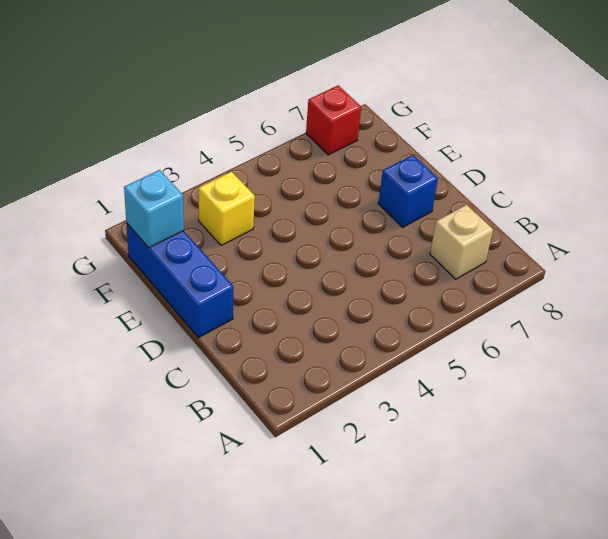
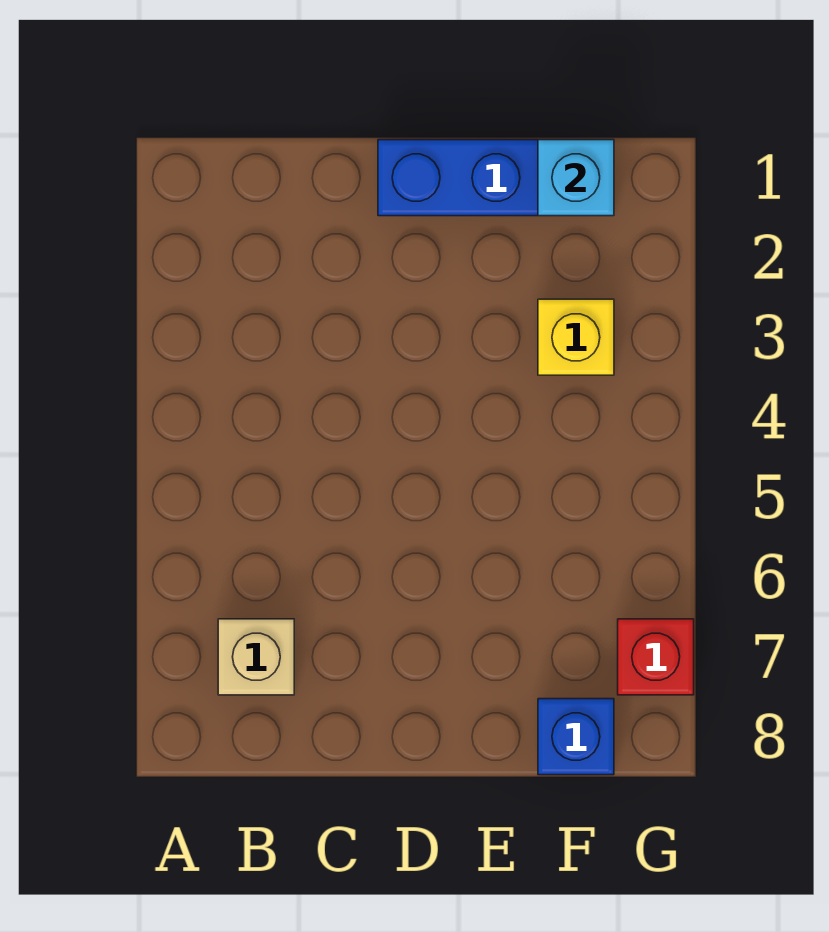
blue 1x1 brick [378,155,438,227] -> blue 1x1 brick moved to [538,699,614,775]

